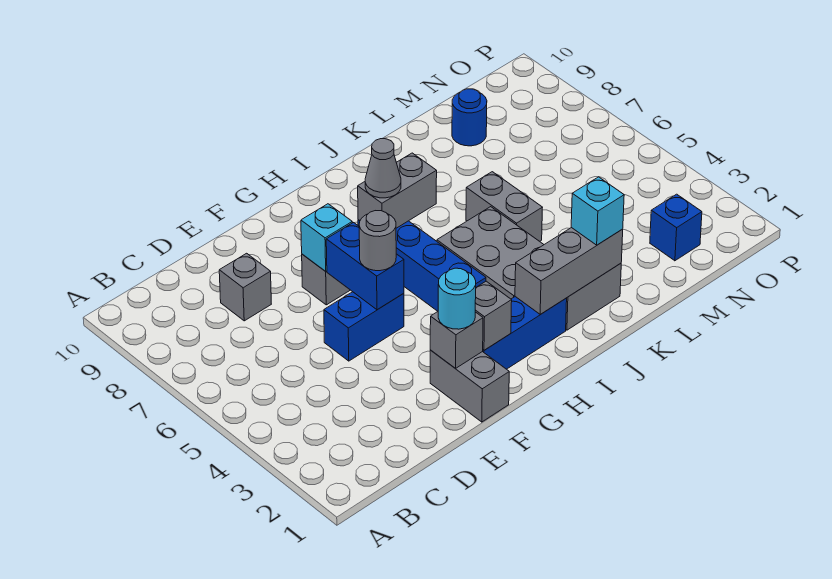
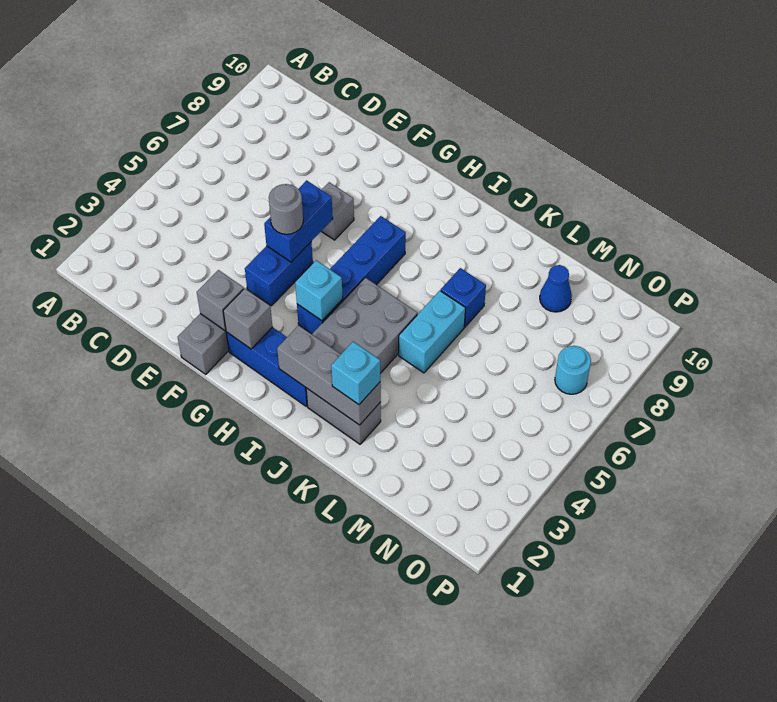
grey 1x1 brick [219,253,271,321] -> none
blue 1x2 brick [324,292,404,361] -> blue 1x2 brick turned to [245,242,313,306]
cyan 1x1 round brick [438,268,476,329] -> cyan 1x1 round brick moved to [555,346,591,394]
cyan 1x1 brick [301,204,352,271] -> cyan 1x1 brick moved to [295,260,343,321]
grey 1x2 brick [358,153,437,228] -> none
grey 1x1 cone [365,139,401,198] -> none
grey 1x2 brick [466,172,543,241] -> cyan 1x2 brick [399,291,466,373]
blue 1x1 round brick [452,89,487,146] -> blue 1x1 cone [540,265,572,312]
blue 1x1 brick [650,194,702,261] -> blue 1x1 brick moved to [441,268,486,327]

